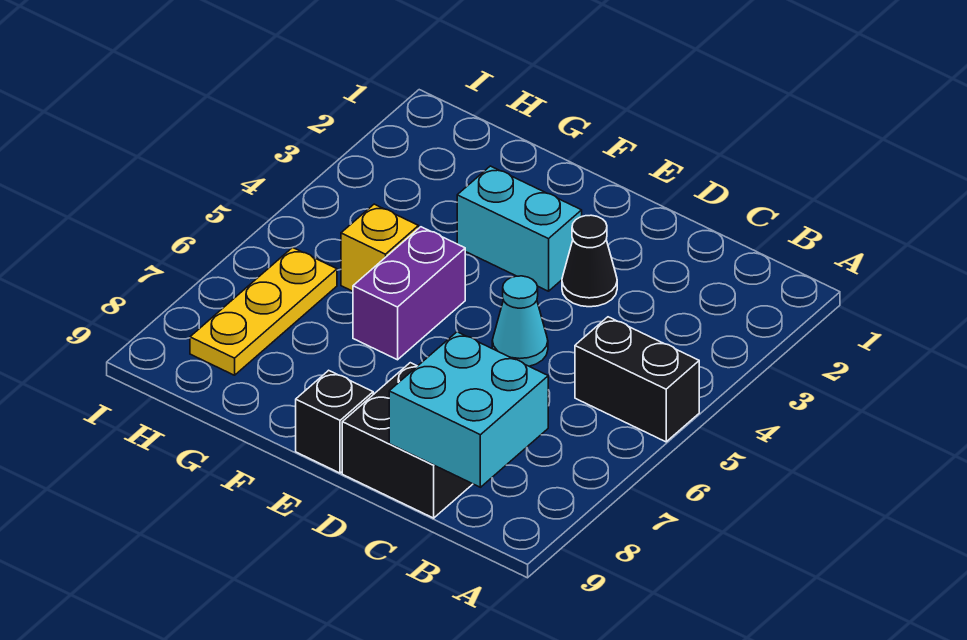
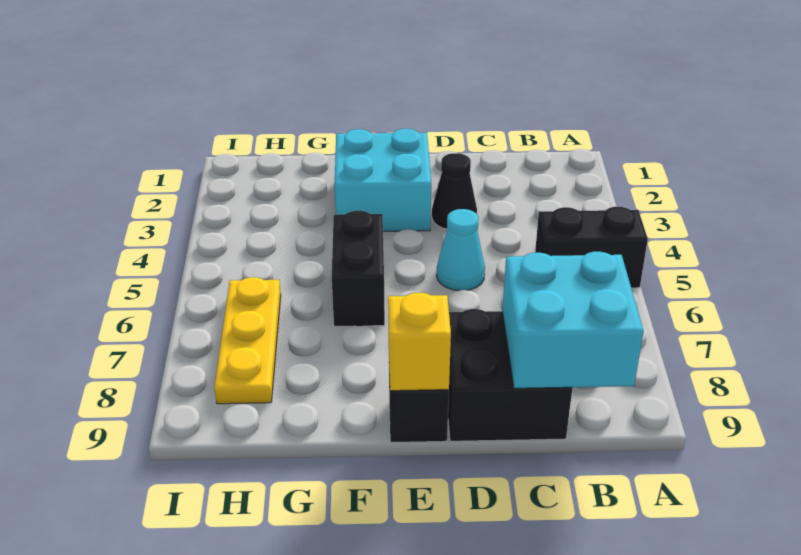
cyan 1x2 brick [457,166,582,291] -> cyan 2x2 brick [335,129,431,231]
purple 1x2 brick [353,227,465,360] -> black 1x2 brick [332,211,385,326]
yellow 1x1 brick [341,204,419,291] -> yellow 1x1 brick moved to [388,293,451,391]

